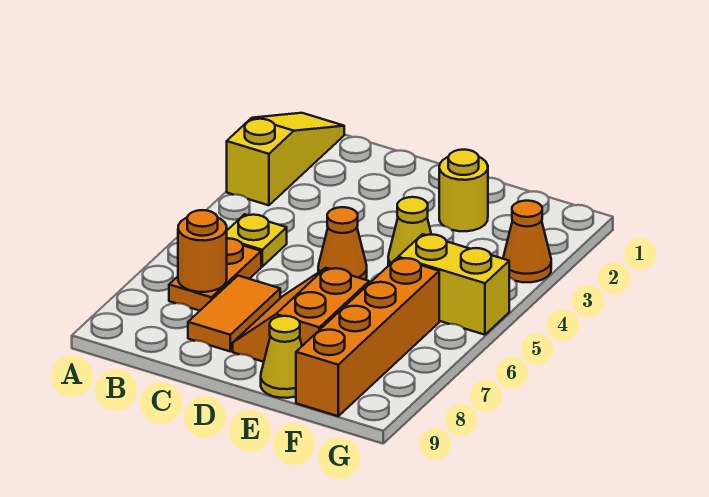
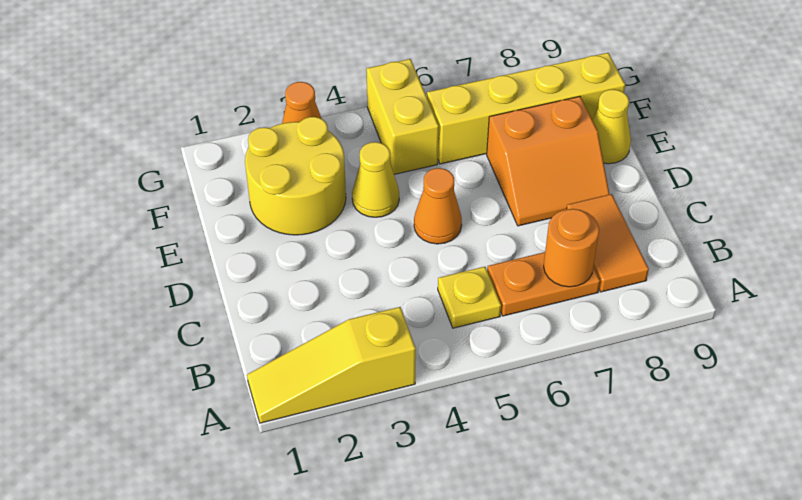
orange 1x2 tile [188,276,280,351] -> orange 1x2 tile turned to [567,194,649,292]
yellow 1x1 round brick [439,150,488,231] -> yellow 2x2 round brick [245,117,346,235]
orange 1x4 brick [296,258,439,416] -> yellow 1x4 brick [427,53,625,164]

